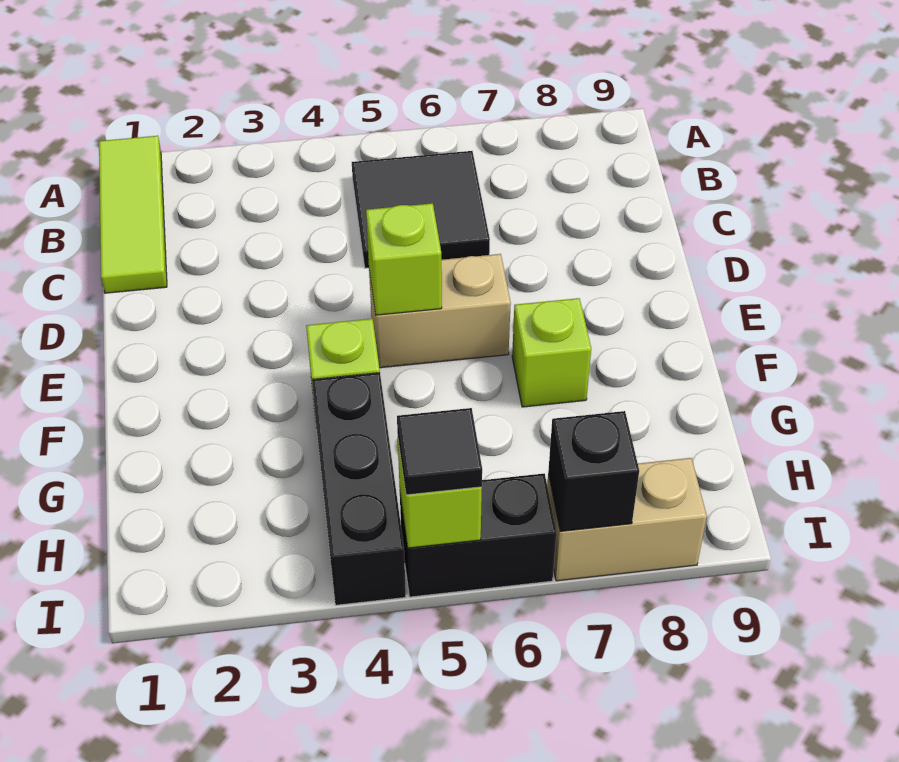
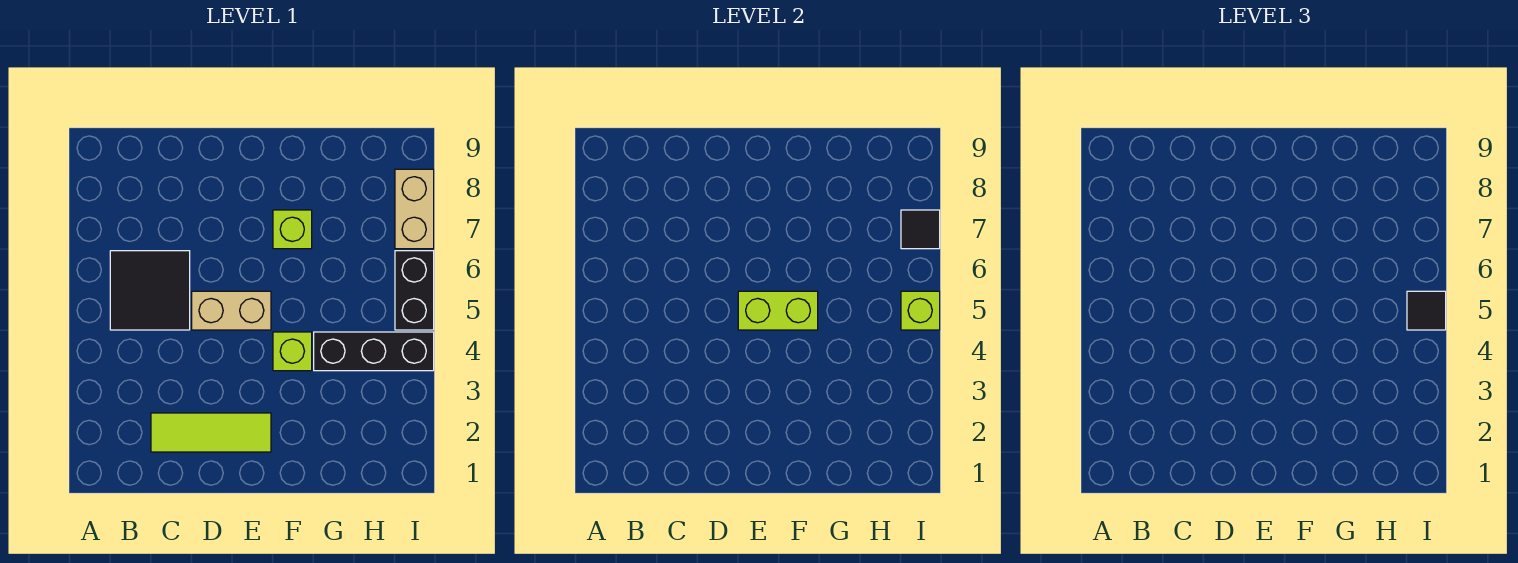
lime 1x3 tile [99,136,167,293] -> lime 1x3 tile moved to [151,413,271,452]
tan 1x2 brick [369,254,511,368] -> tan 1x2 brick turned to [192,291,271,330]
lime 1x1 brick [366,203,442,315] -> lime 1x2 brick [738,291,818,330]
black 1x1 brick [548,411,639,531] -> black 1x1 tile [901,210,940,249]

